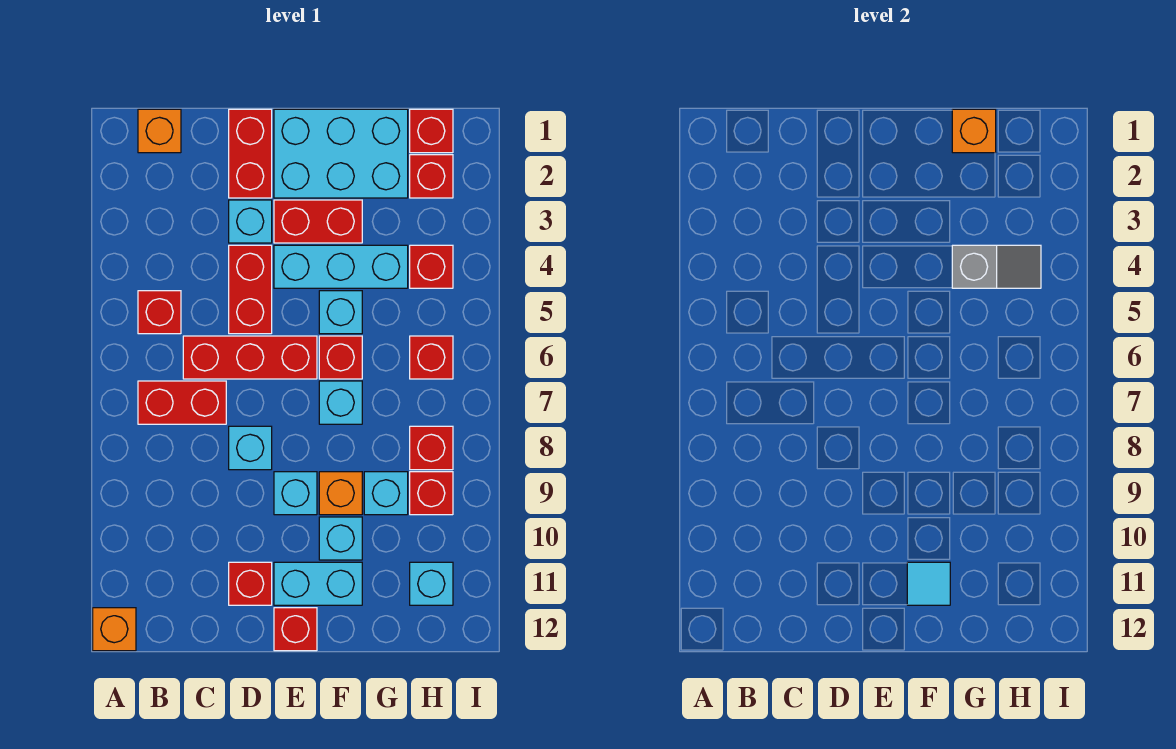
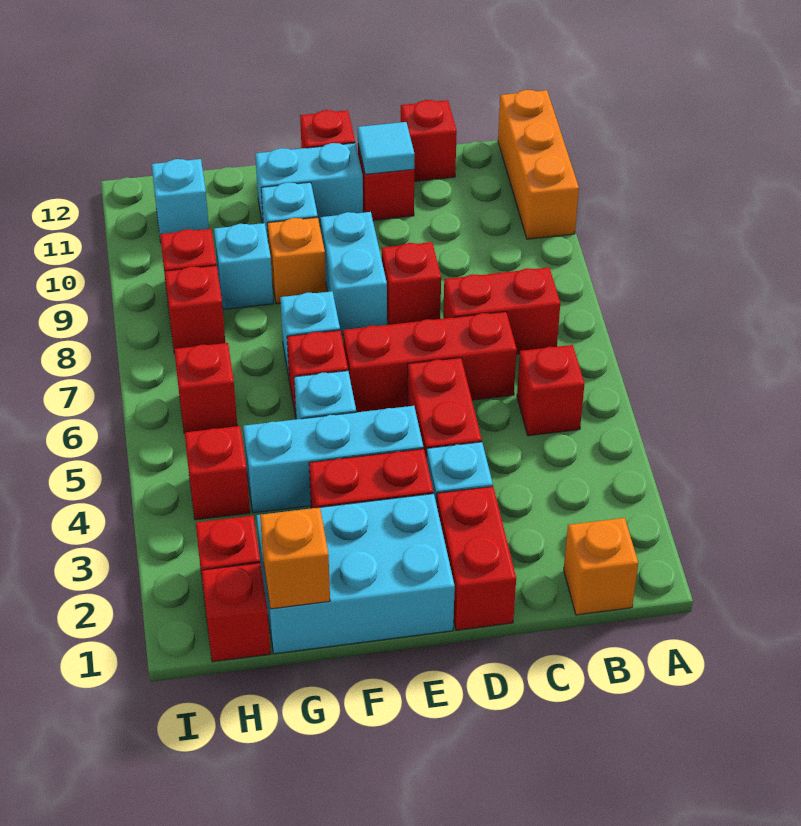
orange 1x1 brick [93,608,136,651] -> orange 1x3 brick [498,90,579,239]
none -> red 1x1 brick [401,100,457,181]
cyan 1x1 brick [229,426,272,470] -> red 1x1 brick [382,242,441,325]
cyan 1x1 brick [274,472,317,515] -> cyan 1x2 brick [320,212,387,335]
cyan 1x1 tile [907,562,950,605] -> cyan 1x1 tile moved to [358,122,414,174]
grey 1x2 slope [952,245,1041,288] -> none

